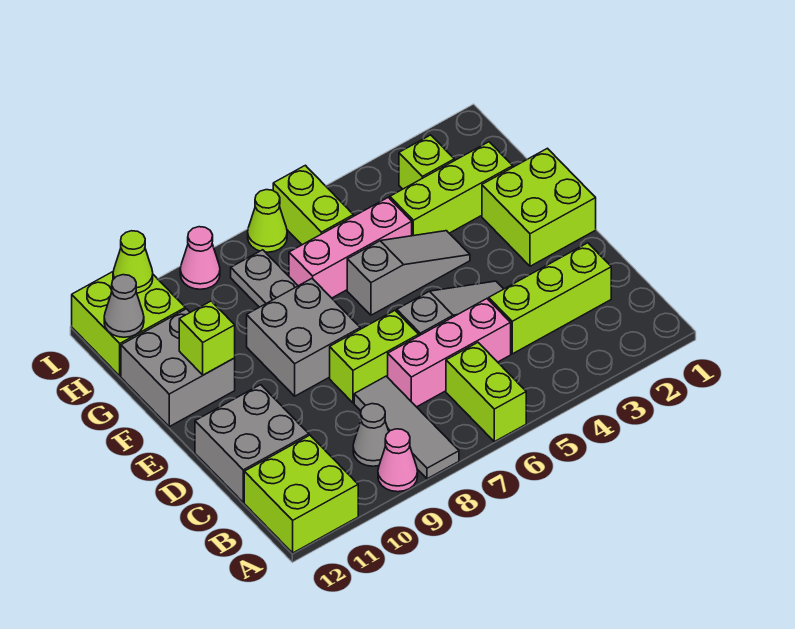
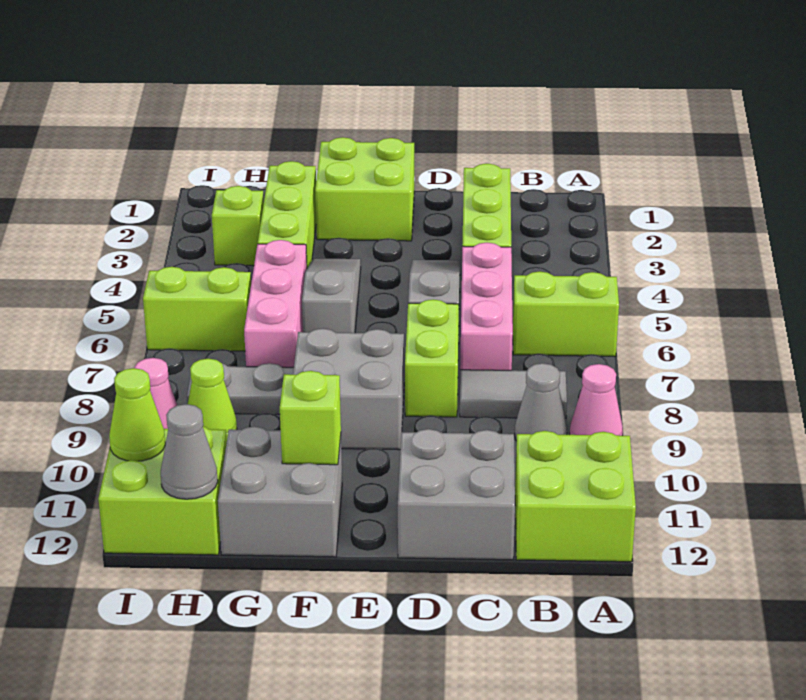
grey 1x3 tile [354,376,459,479] -> grey 1x2 tile [460,370,567,418]
lime 1x1 cone [248,190,287,252] -> lime 1x1 cone moved to [188,359,237,438]

